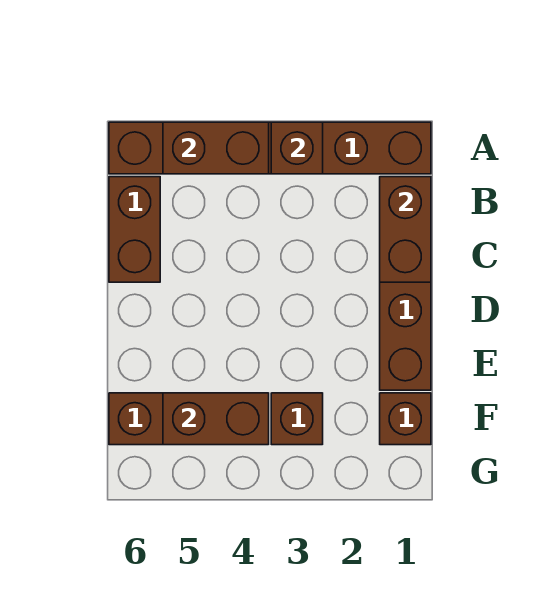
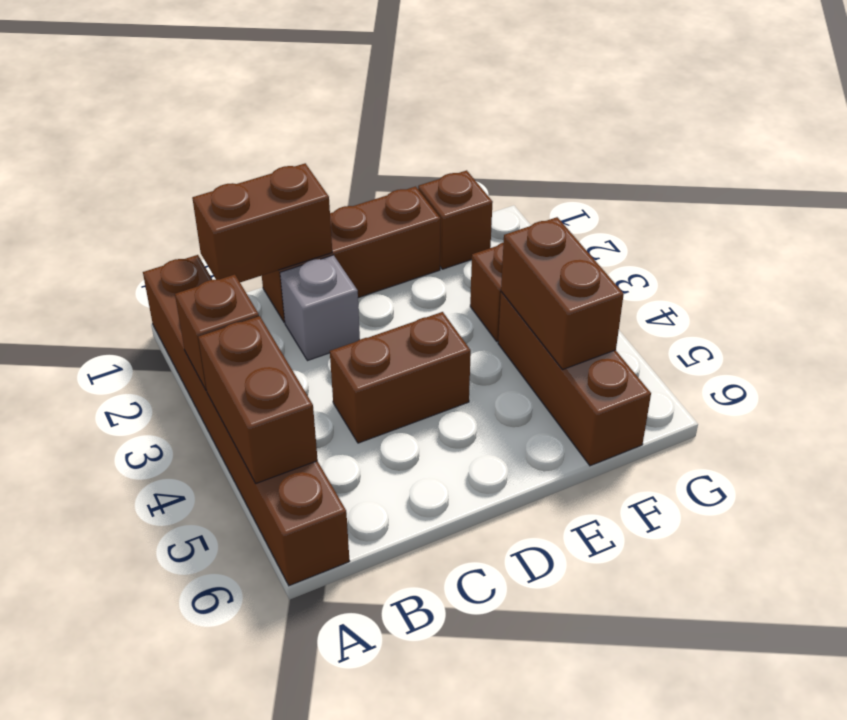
brown 1x2 brick [109,177,160,282] -> brown 1x2 brick moved to [330,312,471,443]
none -> grey 1x1 brick [280,255,360,361]

